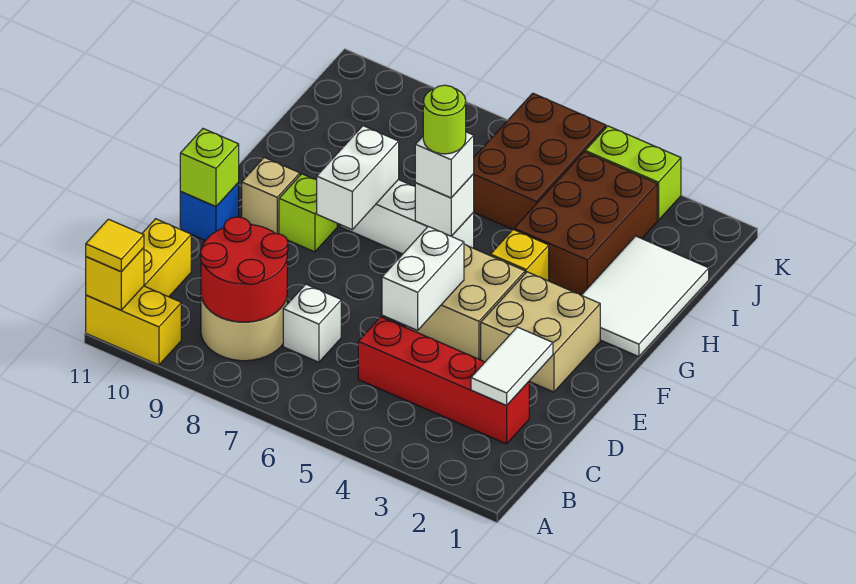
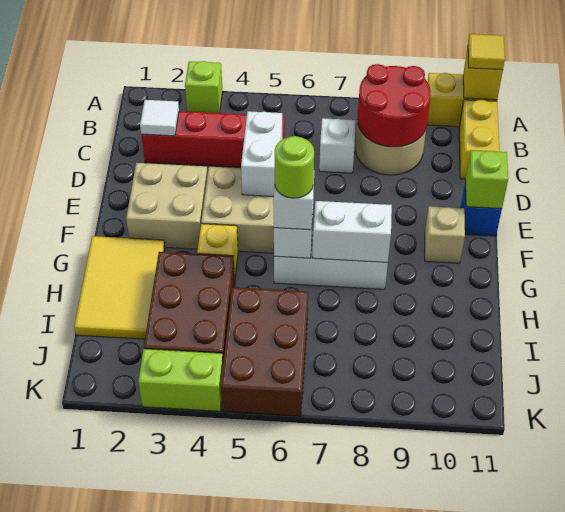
white 1x2 tile [471,327,553,406] -> white 1x1 tile [140,100,179,136]
white 1x2 brick [317,126,399,229] -> white 1x2 brick turned to [313,201,392,262]
lime 1x1 brick [279,174,337,252] -> lime 1x1 brick moved to [185,61,223,113]
white 2x3 tile [582,236,709,357] -> yellow 2x3 tile [74,236,165,339]

